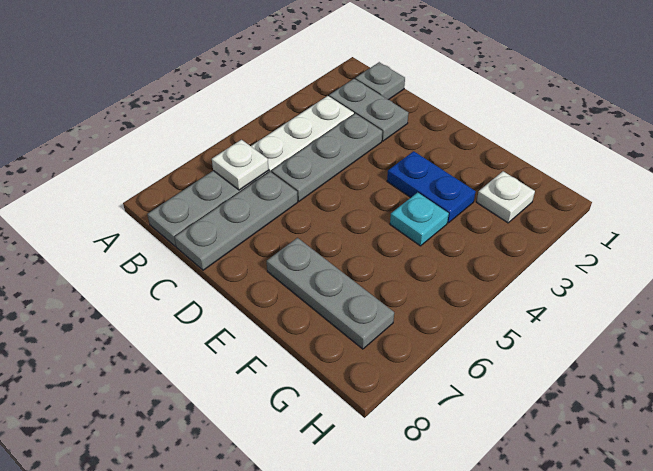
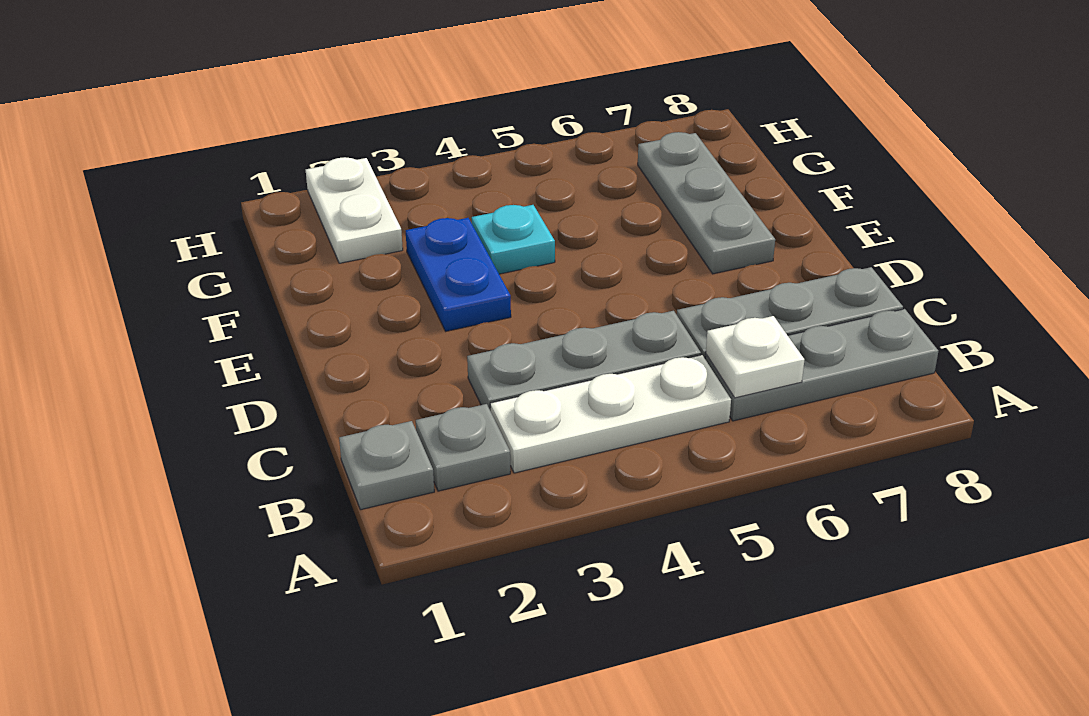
grey 1x2 plate [329,79,408,141] -> grey 1x1 plate [416,404,510,491]
white 1x1 plate [477,171,535,223] -> white 1x2 plate [306,157,403,263]

